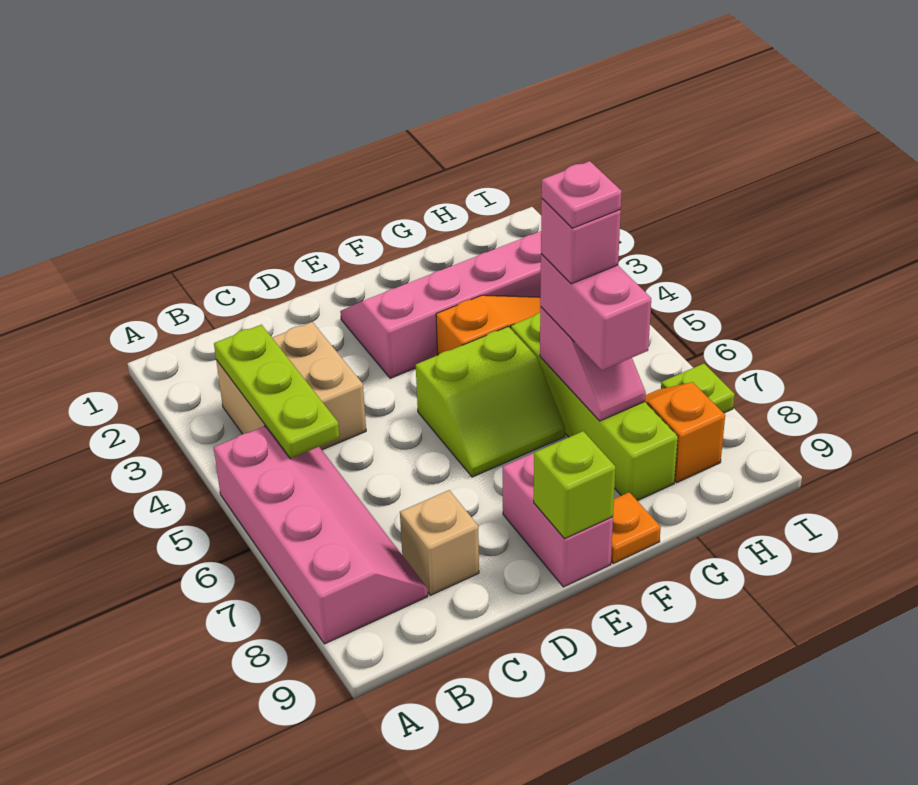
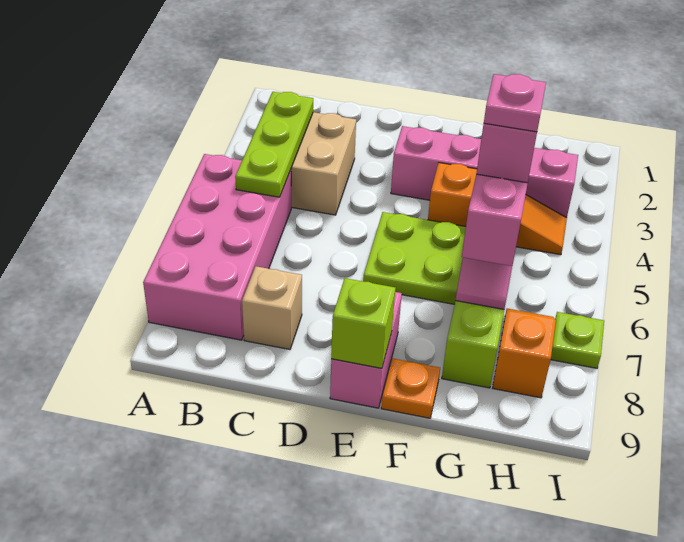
pink 2x4 slope [214,426,428,644] -> pink 2x4 brick [143,154,291,340]
lime 2x2 slope [416,326,565,477] -> lime 2x2 plate [363,212,466,304]

